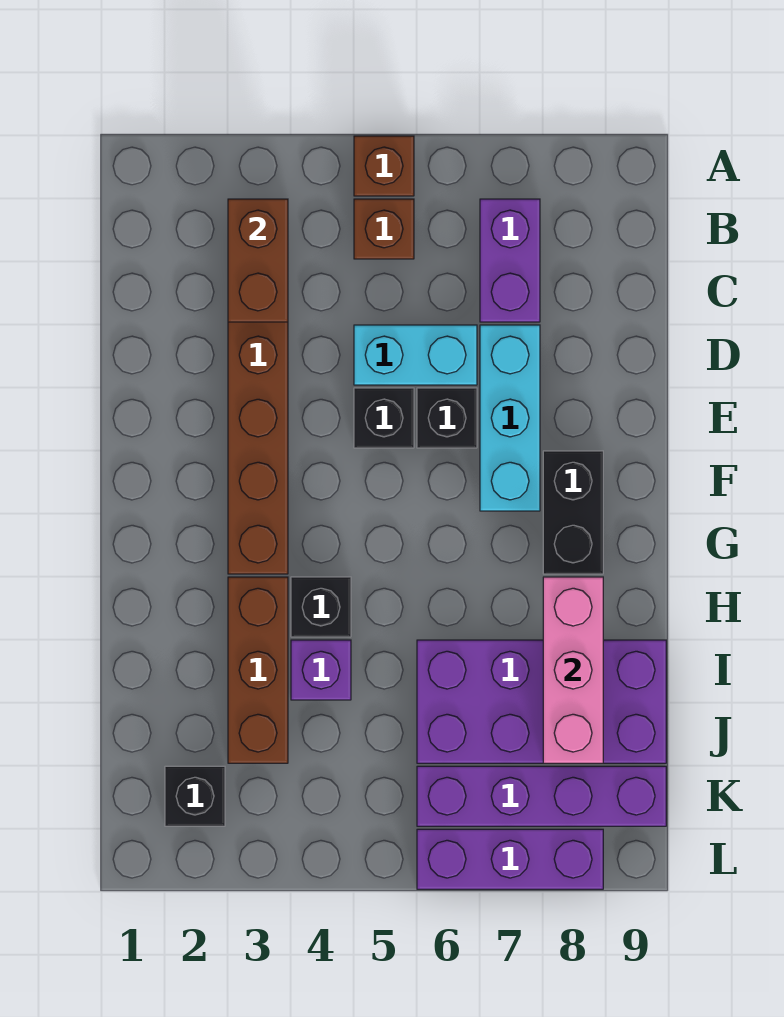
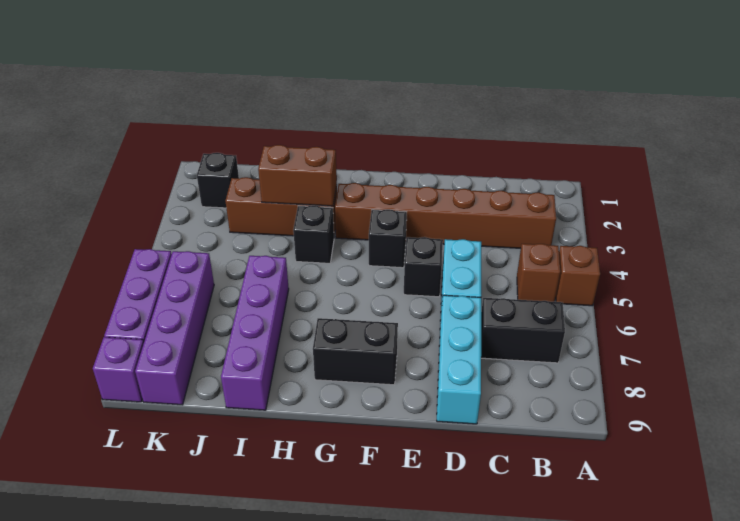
brown 1x2 brick [228,199,288,322] -> brown 1x2 brick moved to [258,145,337,206]
purple 1x2 brick [480,199,540,322] -> black 1x2 brick [481,298,565,363]
cyan 1x3 brick [480,325,540,511] -> cyan 1x3 brick turned to [437,295,481,424]
black 1x1 brick [417,388,477,448] -> black 1x1 brick moved to [369,209,407,268]
pink 1x3 brick [543,577,603,763] -> none
purple 1x1 brick [291,640,351,700] -> purple 1x1 brick moved to [93,337,144,402]
purple 2x4 brick [417,640,666,763] -> purple 1x4 brick [221,256,289,410]

